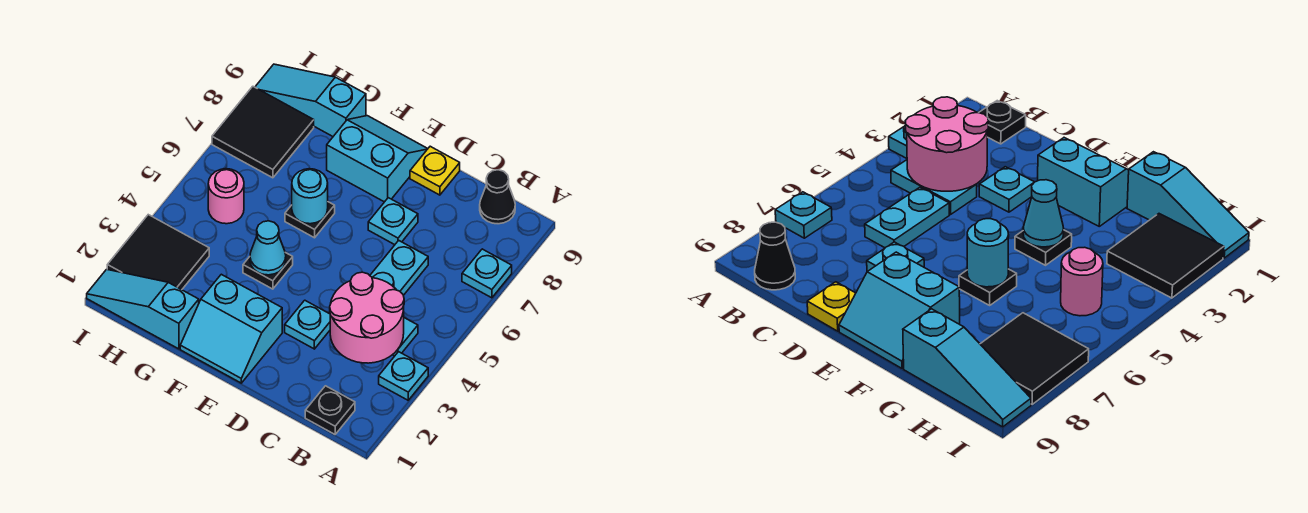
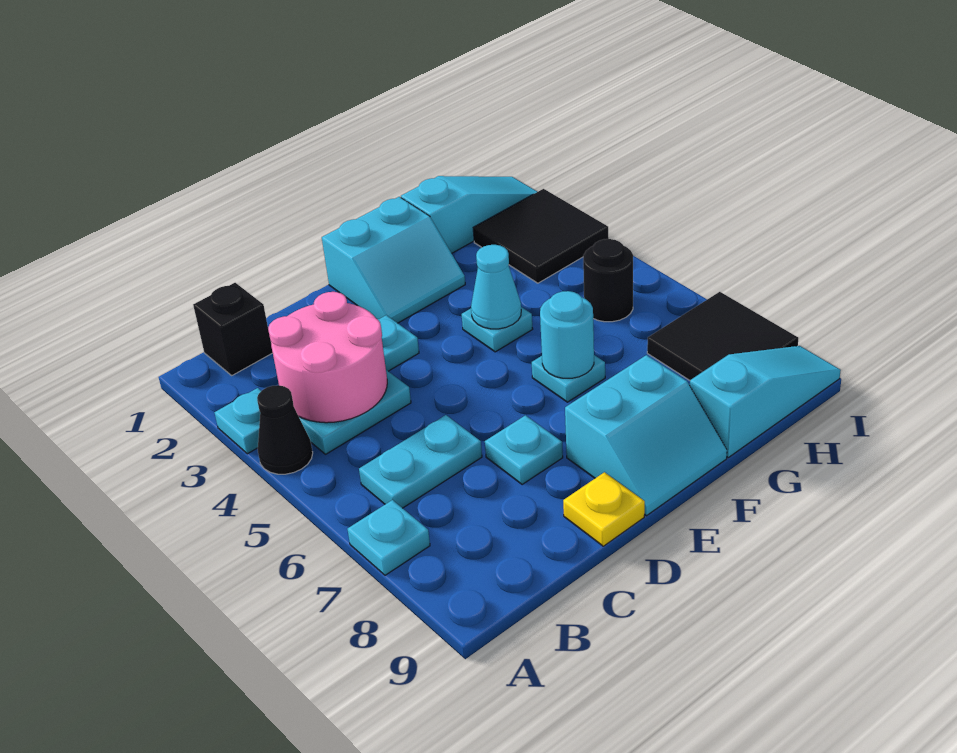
black 1x1 plate [305,386,355,434] -> black 1x1 brick [193,283,273,375]
black 1x1 cone [480,170,515,224] -> black 1x1 cone moved to [257,385,313,474]
cyan 1x2 plate [370,240,428,295] -> cyan 1x2 plate turned to [359,415,482,508]
cyan 2x2 slope [180,274,282,383] -> cyan 2x2 slope turned to [322,197,465,323]
black 1x1 plate [243,253,293,289] -> cyan 1x1 plate [462,307,533,352]
black 1x1 plate [285,202,335,238] -> cyan 1x1 plate [532,355,605,402]
pink 1x1 round brick [208,169,244,224] -> black 1x1 round brick [583,239,633,322]

